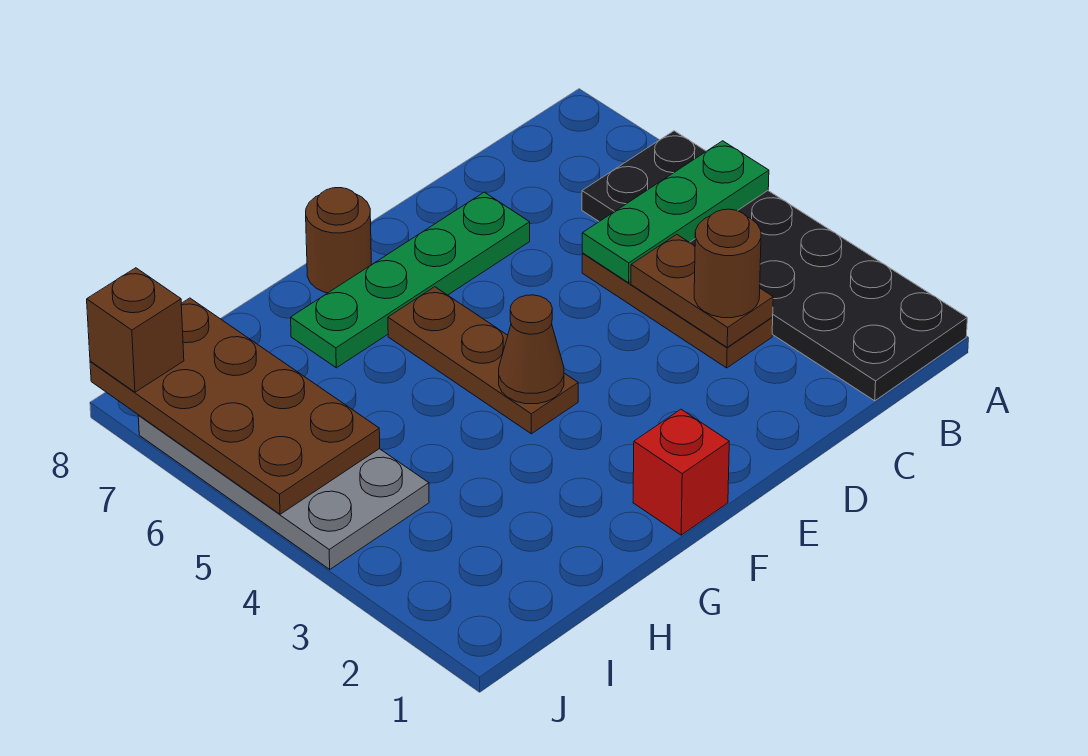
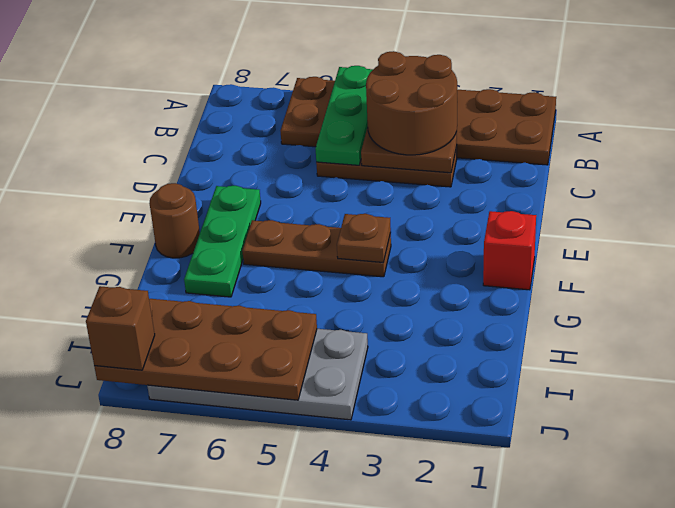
black 2x6 plate [582,131,967,401] -> brown 2x6 plate [281,77,556,165]
brown 1x1 round brick [694,209,761,318] -> brown 2x2 round brick [366,51,457,155]
green 1x4 plate [291,192,530,368] -> green 1x3 plate [184,186,261,297]
brown 1x1 cone [499,295,564,404] -> brown 1x1 plate [337,214,391,262]

